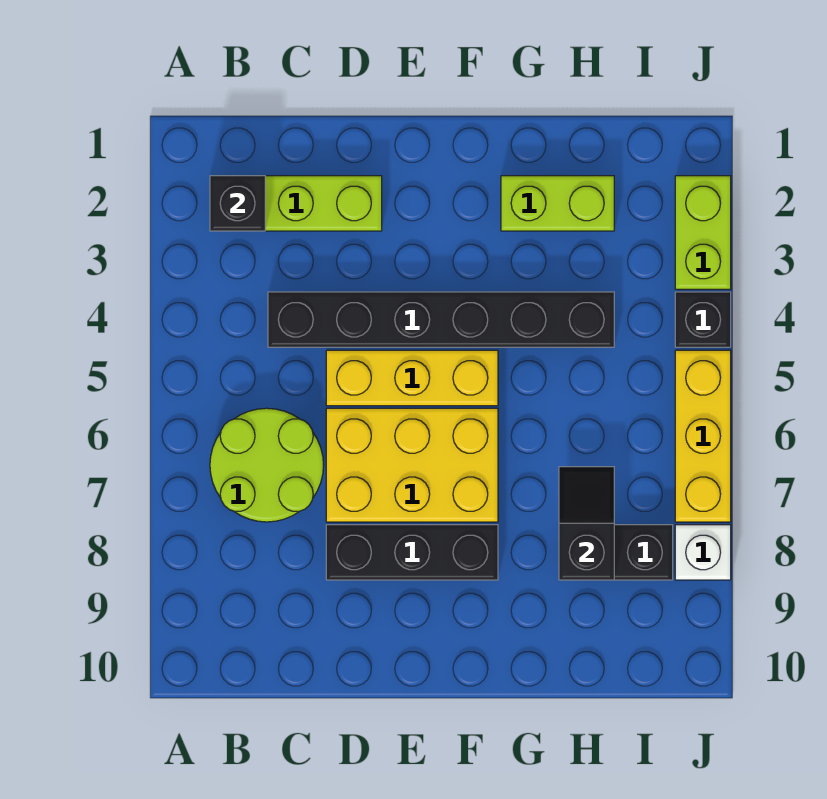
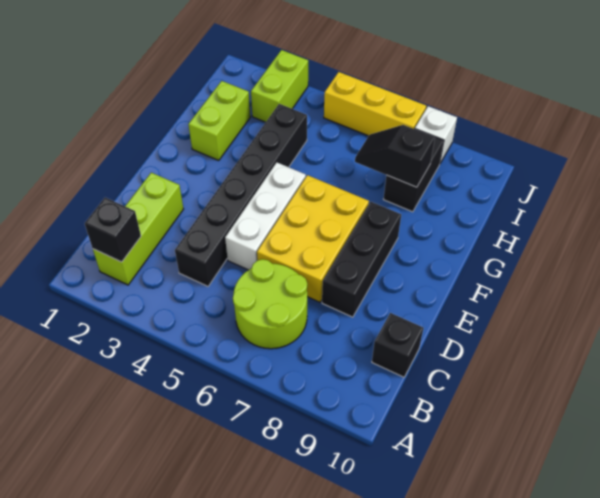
yellow 1x3 brick [326,350,498,406] -> white 1x3 brick [225,162,306,270]
lime 1x2 brick [675,176,731,289] -> lime 1x2 brick turned to [251,50,308,122]
black 1x1 brick [675,292,731,347] -> black 1x1 brick moved to [372,313,423,377]

